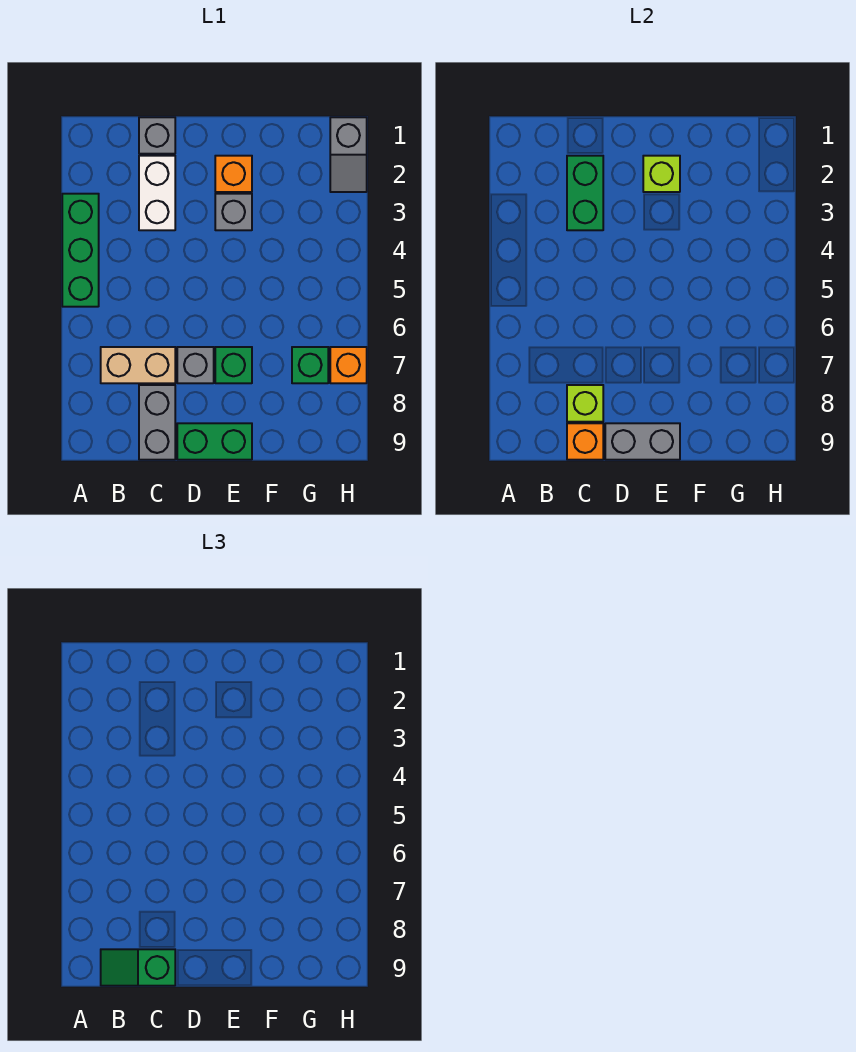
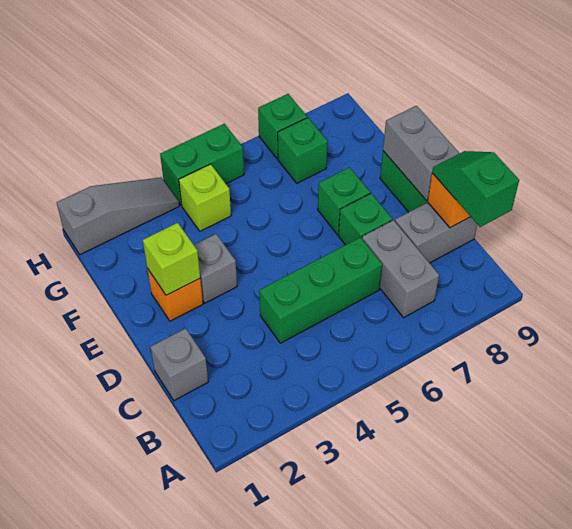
green 1x3 brick [62,194,99,307] -> green 1x3 brick moved to [259,237,382,343]
tan 1x2 brick [101,347,175,383] -> grey 1x2 brick [362,220,439,318]
green 1x2 slope [101,949,175,986] -> green 1x2 slope turned to [432,151,519,227]
white 1x2 brick [139,156,175,230] -> none
green 1x2 brick [567,156,603,230] -> green 1x2 brick moved to [160,124,244,205]
lime 1x1 brick [567,385,603,422] -> lime 1x1 brick moved to [179,164,231,231]
grey 1x1 brick [177,347,214,383] -> green 1x1 brick [339,194,392,245]
grey 1x2 slope [330,117,367,192] -> grey 1x3 slope [57,177,179,255]
orange 1x1 brick [330,347,367,383] -> green 1x1 brick [258,94,307,159]

